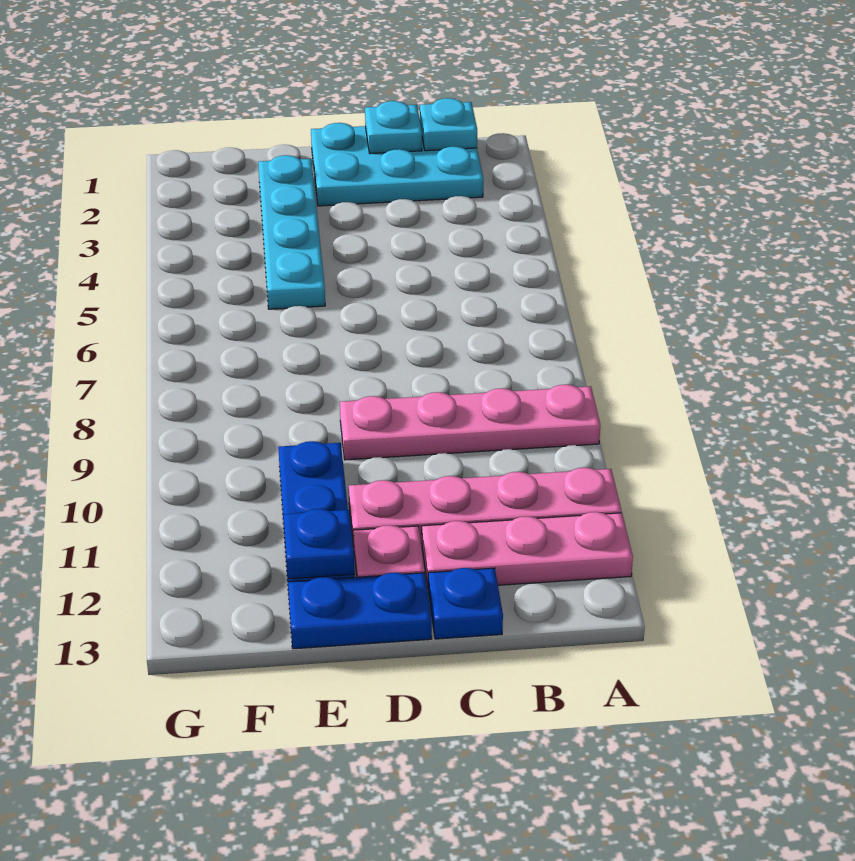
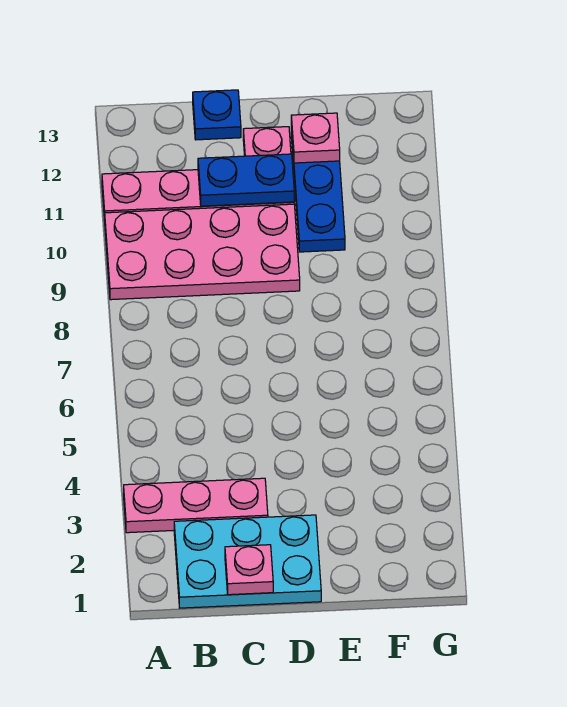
pink 1x4 plate [340,385,600,460] -> pink 2x4 plate [105,204,300,300]
pink 1x3 plate [422,512,633,586] -> pink 1x3 plate moved to [124,478,268,533]
cyan 1x1 plate [420,98,477,151] -> none
cyan 1x1 plate [365,101,422,154] -> pink 1x1 plate [225,545,273,595]
blue 1x2 plate [288,572,432,649] -> blue 1x2 plate moved to [198,154,294,206]
cyan 1x4 plate [258,155,325,309] -> none
blue 1x1 plate [283,509,355,579] -> pink 1x1 plate [291,113,340,163]

